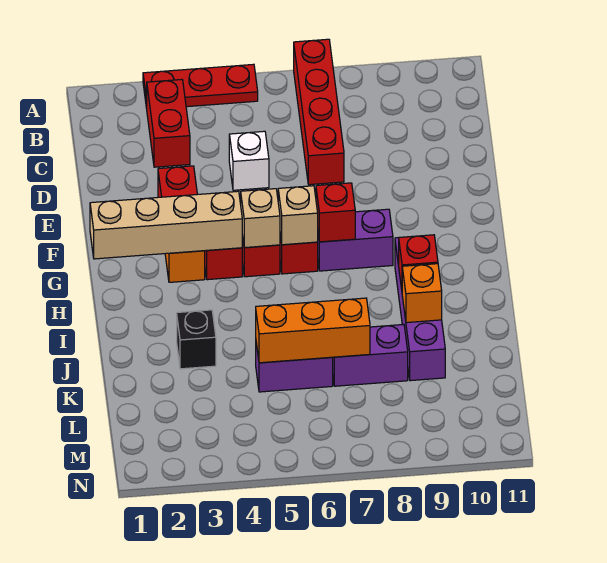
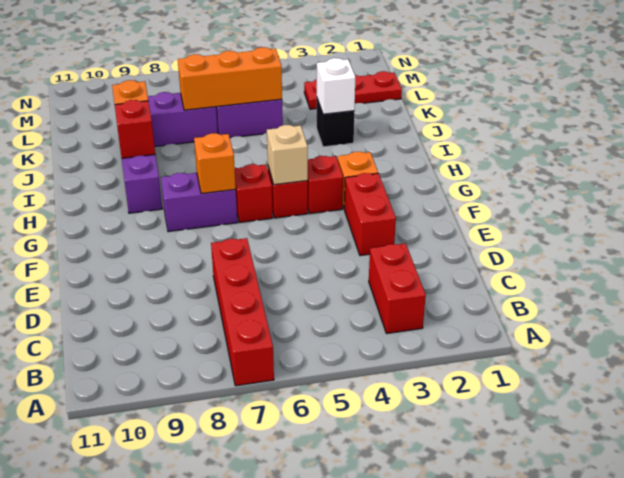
red 1x3 plate [143,64,258,108] -> red 1x3 plate moved to [304,71,402,109]
white 1x1 brick [229,131,269,190] -> white 1x1 brick moved to [317,58,355,114]
tan 1x4 brick [90,191,242,259] -> none
tan 1x1 brick [278,186,318,245] -> none
red 1x1 brick [316,183,355,242] -> orange 1x1 brick [194,133,236,194]

